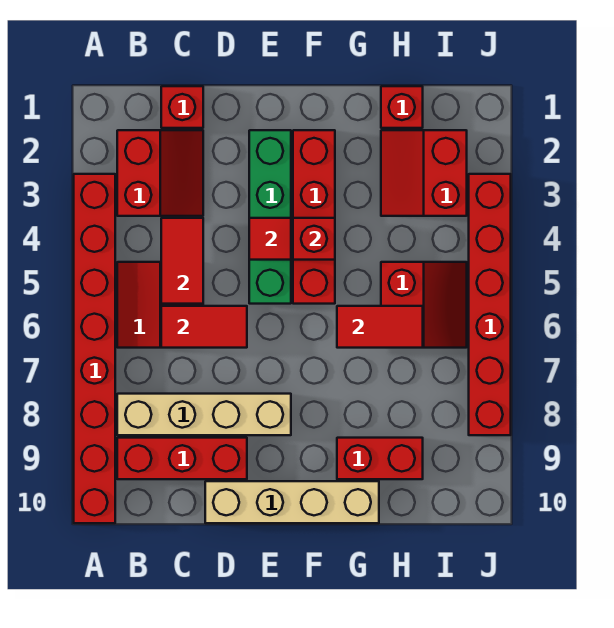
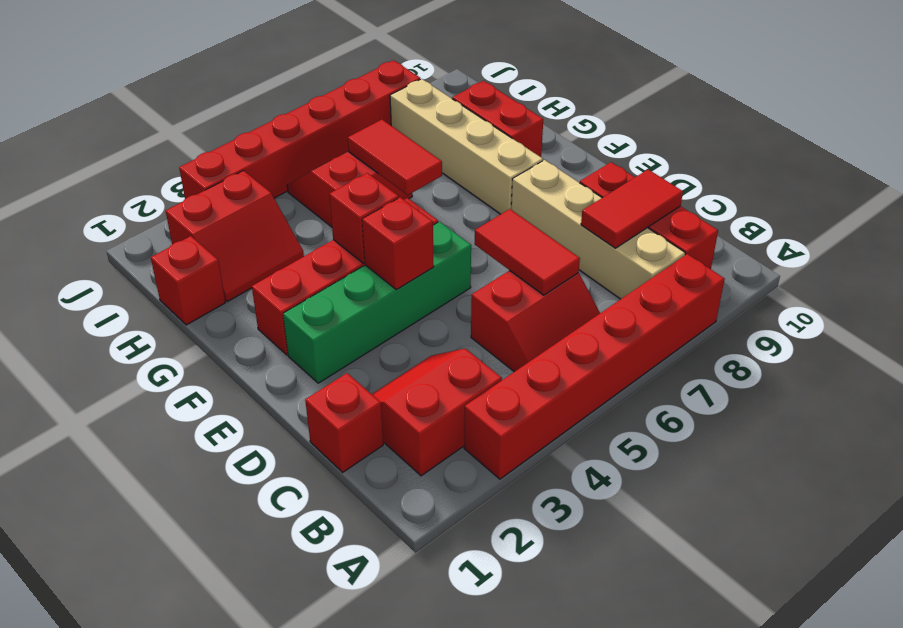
red 1x8 brick [74,174,115,523] -> red 1x6 brick [464,254,725,479]
red 1x2 tile [161,218,203,304] -> red 1x2 tile moved to [581,170,683,248]
tan 1x4 brick [205,481,379,523] -> tan 1x4 brick moved to [390,79,543,214]
red 1x1 tile [249,218,291,260] -> red 1x1 brick [362,197,434,290]

